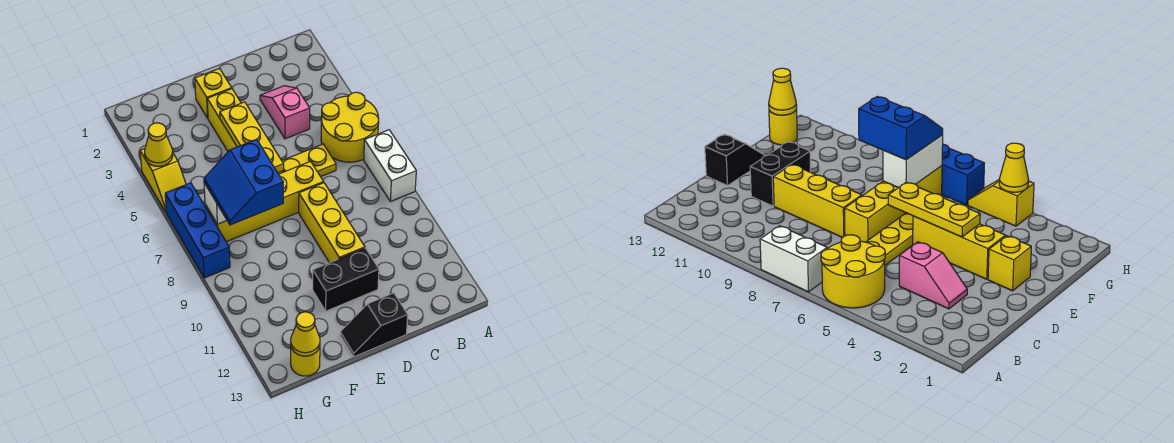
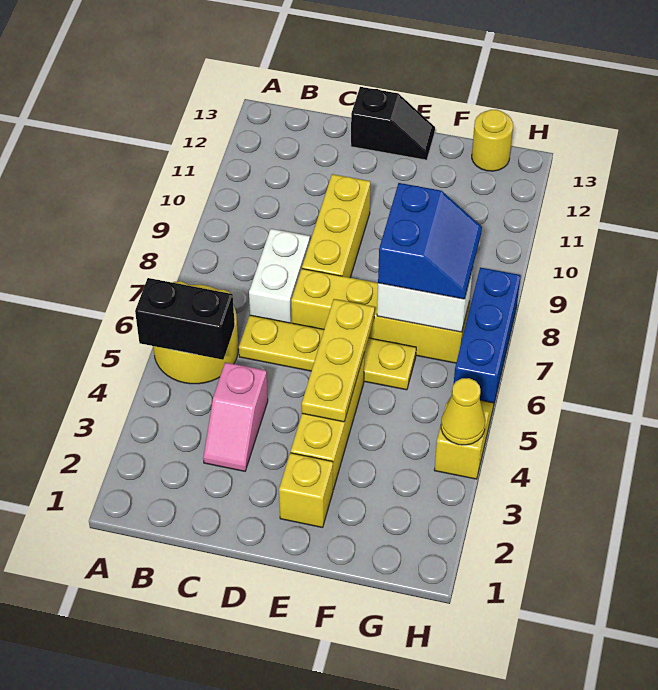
white 1x2 brick [364,130,416,202] -> white 1x2 brick moved to [249,229,310,323]
black 1x2 brick [313,248,379,311] -> black 1x2 brick moved to [135,278,235,360]
yellow 1x1 cone [291,312,320,356] -> none

